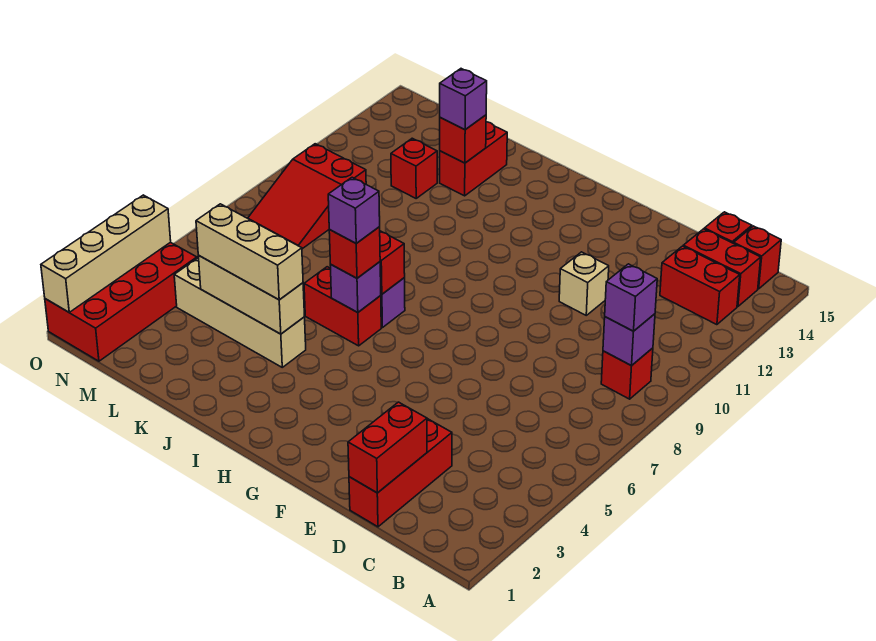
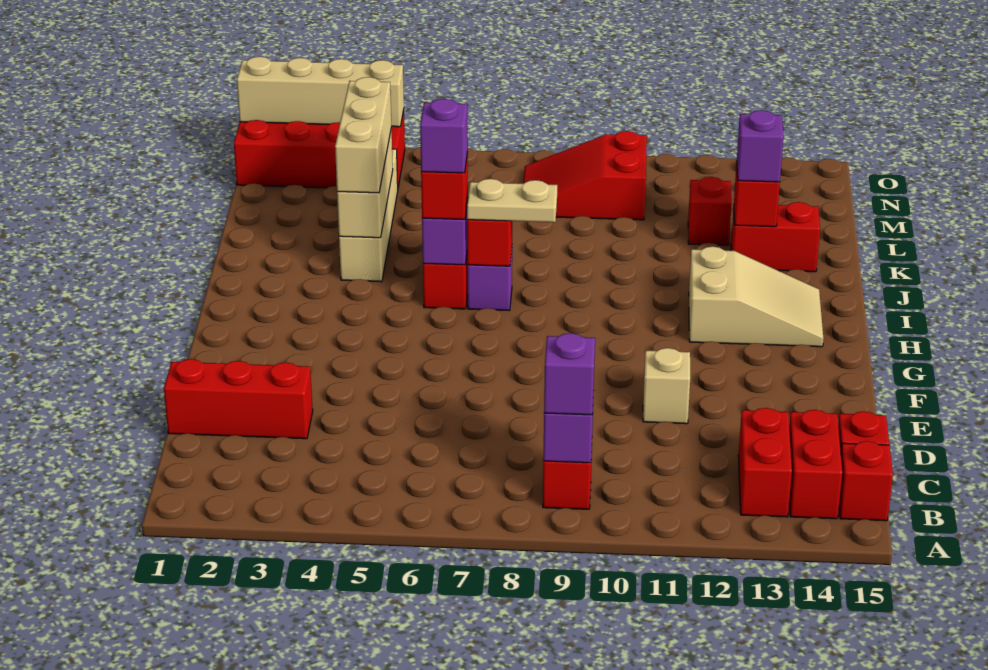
red 1x2 brick [348,402,427,493] -> none
none -> tan 2x3 slope [689,246,823,347]
none -> tan 1x2 plate [467,179,557,222]

